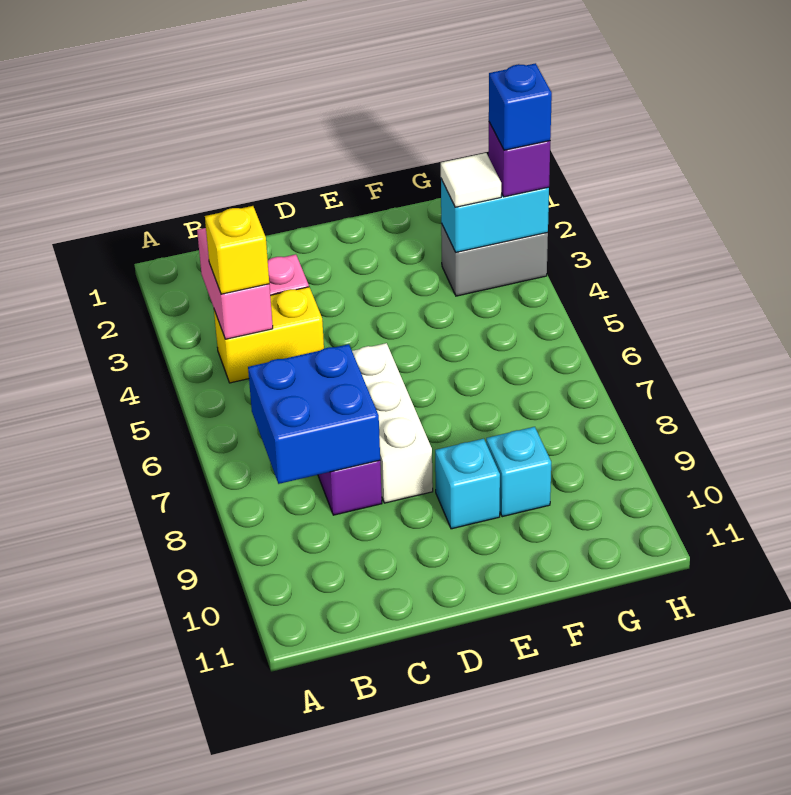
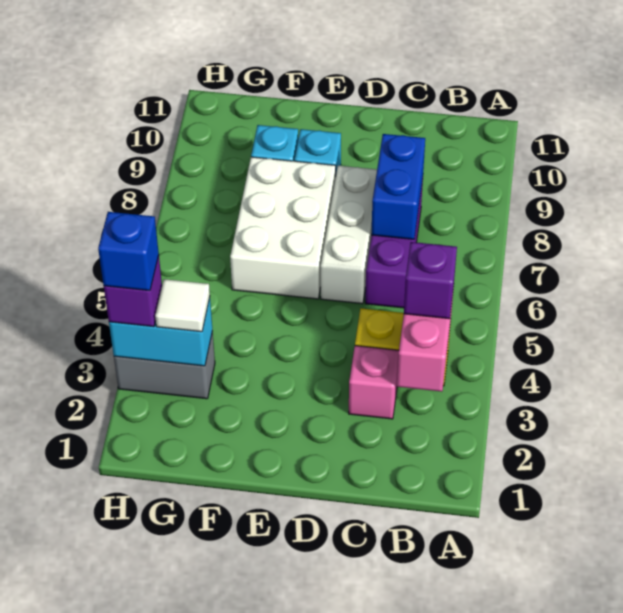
yellow 1x1 brick [205,206,269,294] -> purple 1x1 brick [404,242,457,319]
blue 2x2 brick [248,344,380,484] -> blue 1x2 brick [371,134,425,239]
none -> white 2x3 brick [230,157,336,299]

